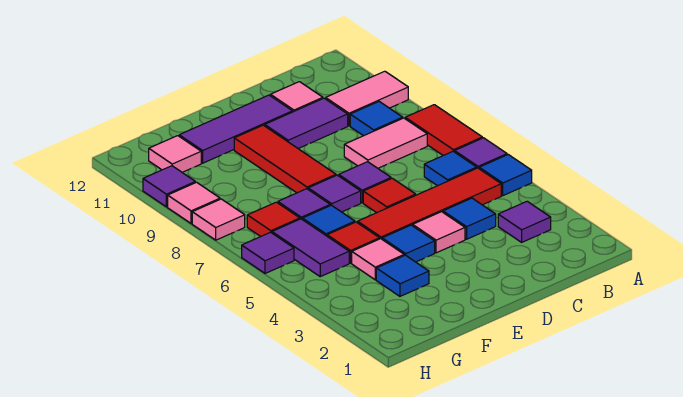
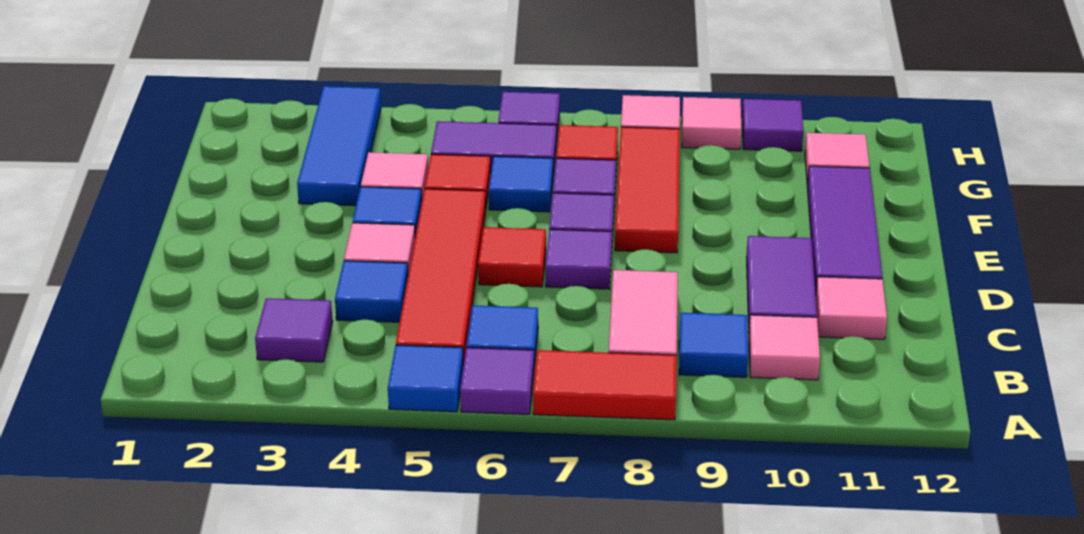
pink 1x2 tile [326,71,408,126] -> pink 1x1 tile [749,315,820,380]
red 1x3 tile [234,125,336,193] -> red 1x3 tile turned to [615,127,680,253]
blue 1x1 tile [376,255,429,296] -> blue 1x3 tile [297,86,381,206]

